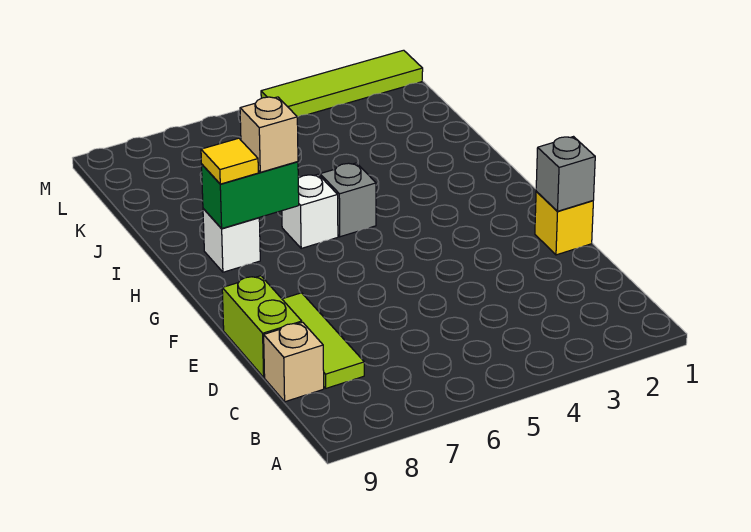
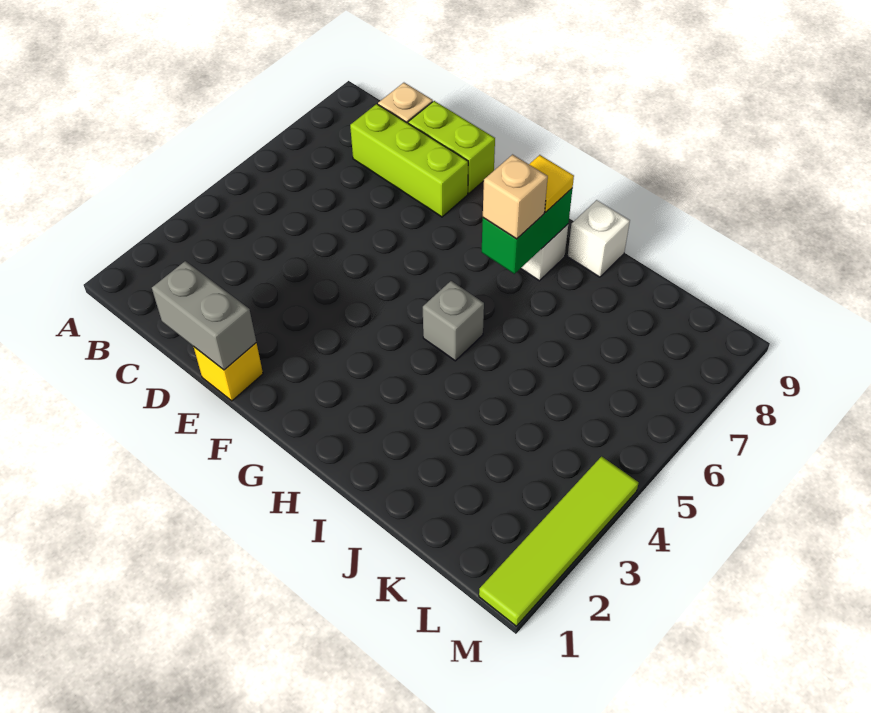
lime 1x3 tile [282,293,364,388] -> lime 1x3 brick [350,104,468,217]
grey 1x1 brick [536,137,595,211] -> grey 1x2 brick [152,261,256,370]
white 1x1 brick [282,174,338,248] -> white 1x1 brick moved to [568,200,630,277]

